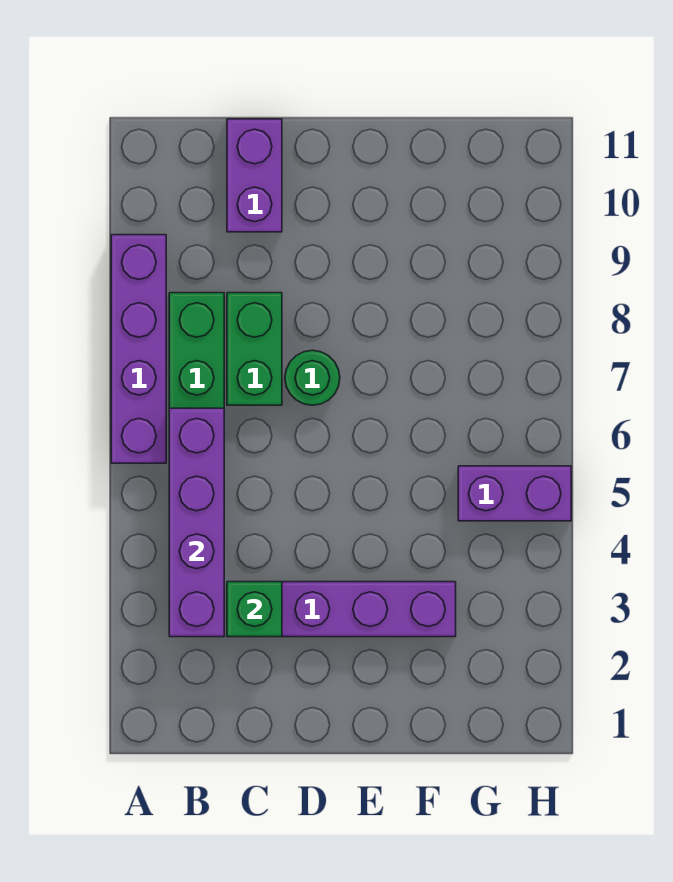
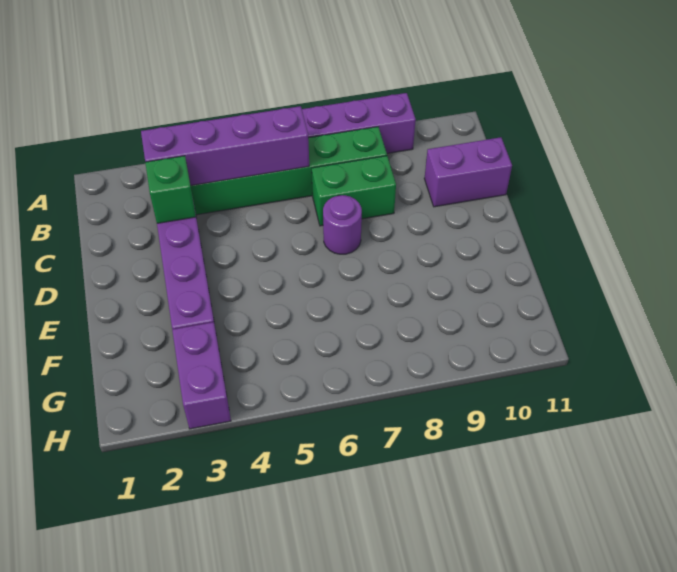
green 1x1 round brick [285,350,340,405] -> purple 1x1 round brick [323,195,362,254]
purple 1x2 brick [458,466,571,521] -> purple 1x2 brick moved to [172,322,231,429]

